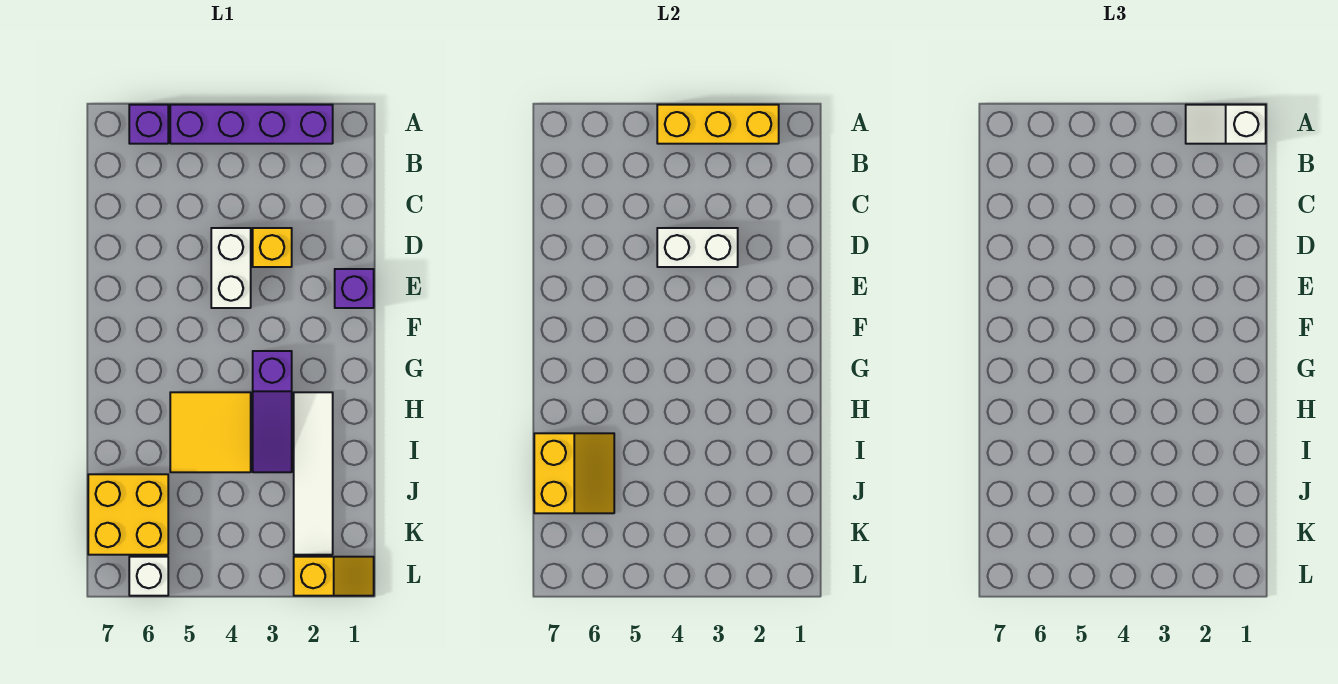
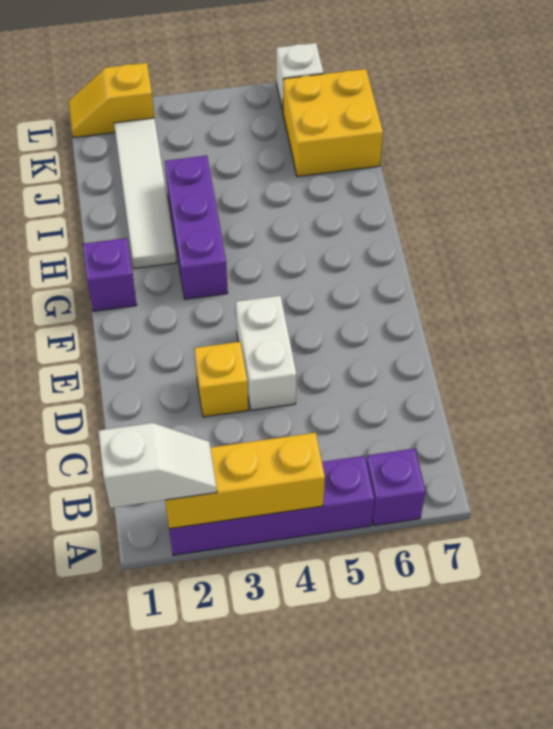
white 1x2 brick [657,228,738,267] -> none
purple 1x1 brick [335,269,374,308] -> purple 1x1 brick moved to [83,238,136,311]
purple 1x3 slope [253,351,292,472] -> purple 1x3 brick [165,156,228,299]
yellow 2x2 tile [170,392,251,472] -> none
yellow 2x2 slope [534,433,614,513] -> none

